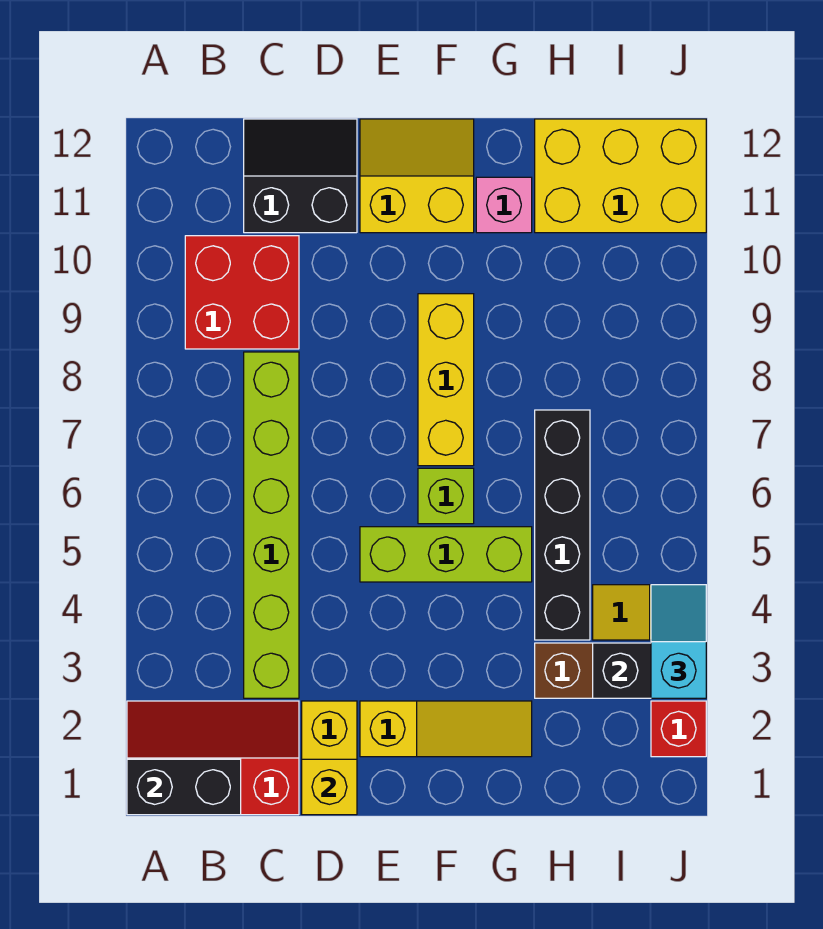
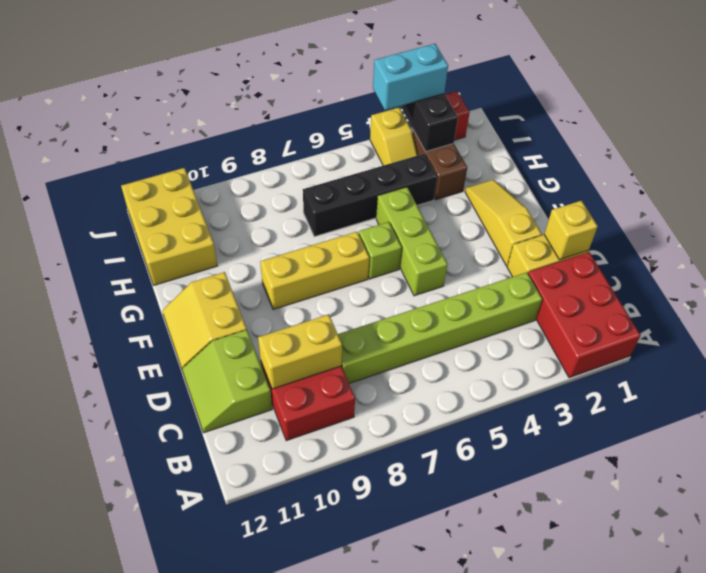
red 2x3 slope [127,701,299,815] -> red 2x3 brick [528,252,641,378]
black 1x2 brick [127,759,241,815] -> none
none -> yellow 1x2 brick [258,314,342,389]
black 2x2 slope [244,119,357,233] -> lime 2x2 slope [182,330,272,433]
pink 1x1 brick [476,177,532,233] -> none
cyan 1x2 slope [651,585,706,698] -> cyan 1x2 brick [373,44,448,110]

